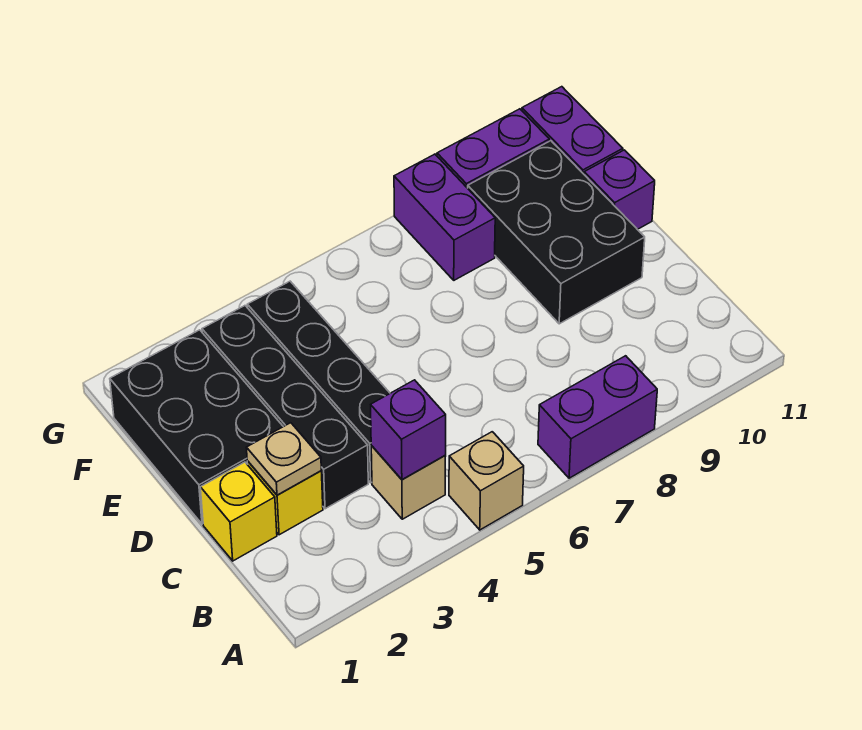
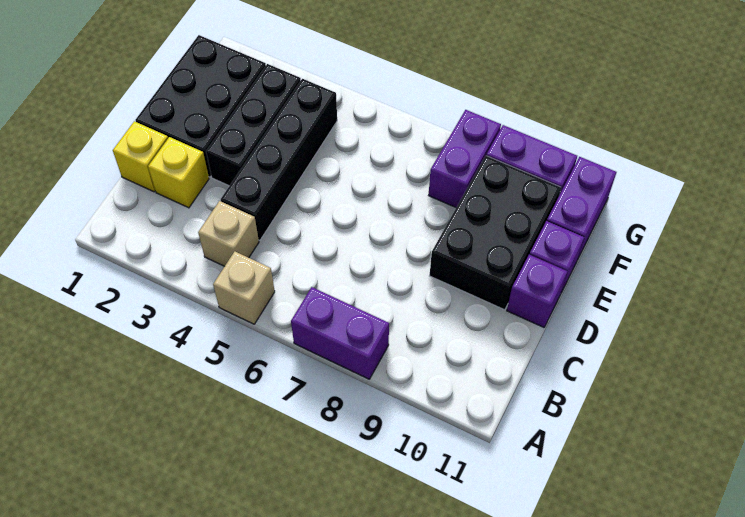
purple 1x1 brick [371,380,446,479] -> purple 1x1 brick moved to [507,255,568,327]
tan 1x1 plate [246,423,321,495] -> none
black 1x4 brick [202,306,368,509] -> black 1x3 brick [206,64,301,186]

